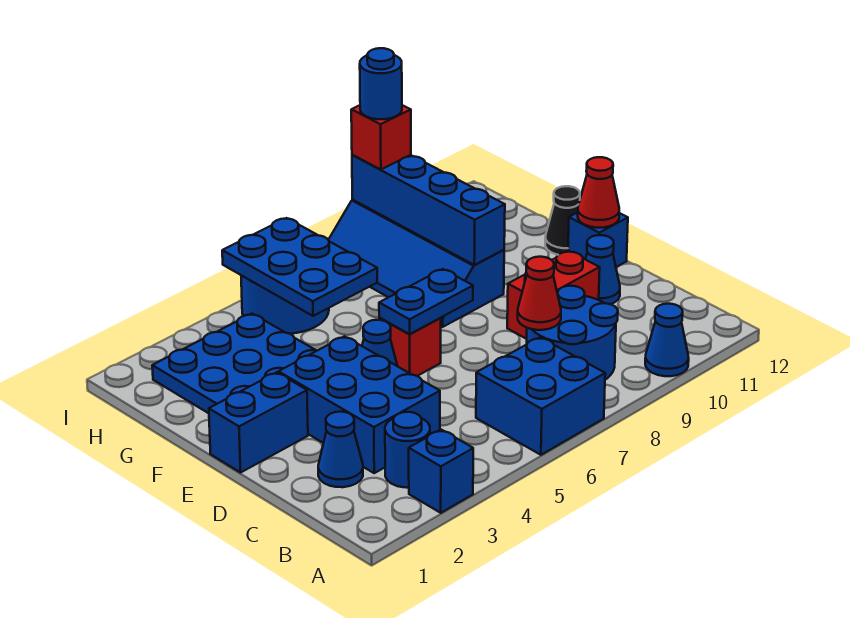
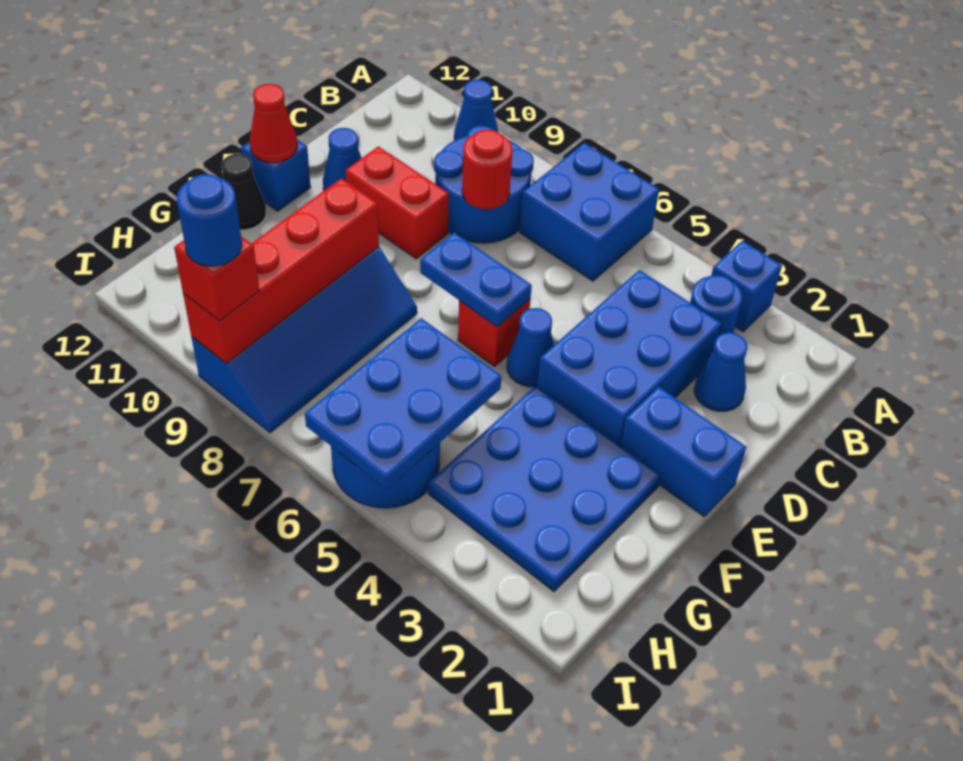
red 1x1 cone [518,257,561,330] -> red 1x1 round brick [462,130,512,209]
blue 1x4 brick [352,155,505,265] -> red 1x4 brick [183,178,379,363]

